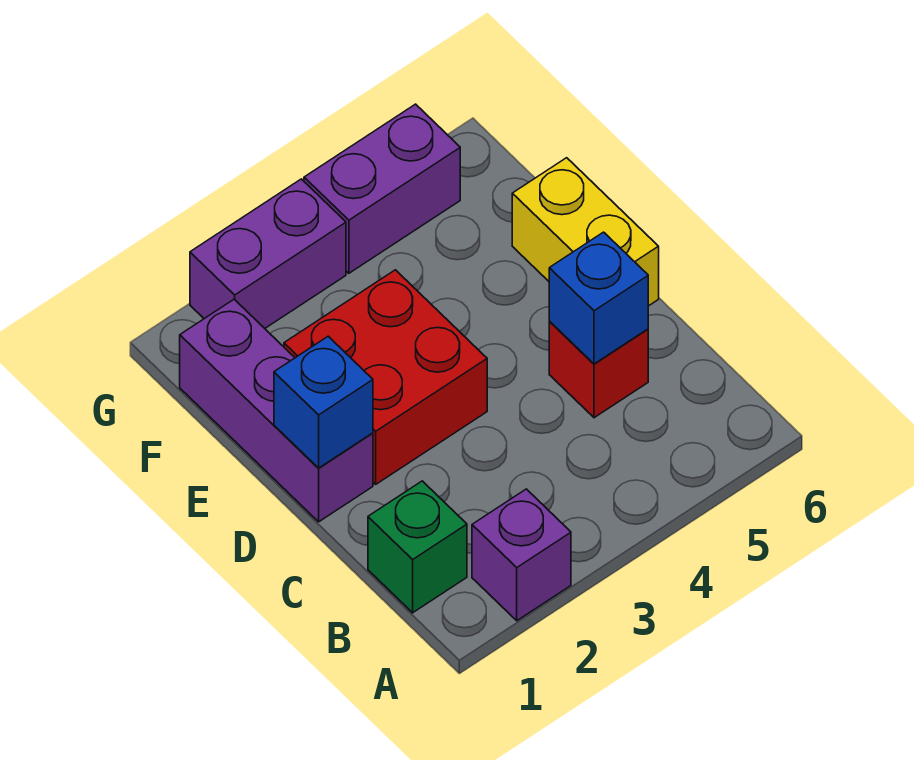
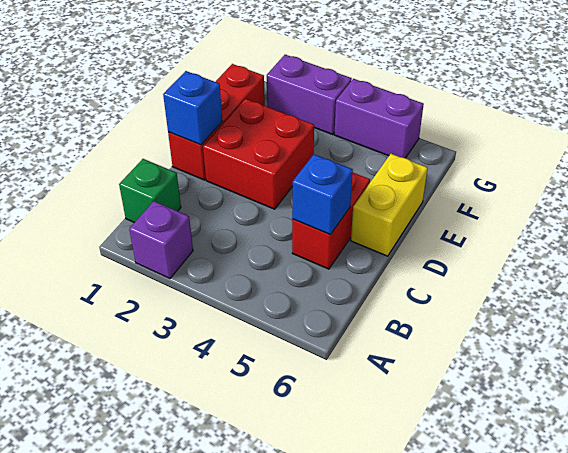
red 1x1 brick [549,322,648,418] -> red 1x2 brick [292,173,370,269]
purple 1x3 brick [180,299,373,522] -> red 1x3 brick [168,64,265,180]

